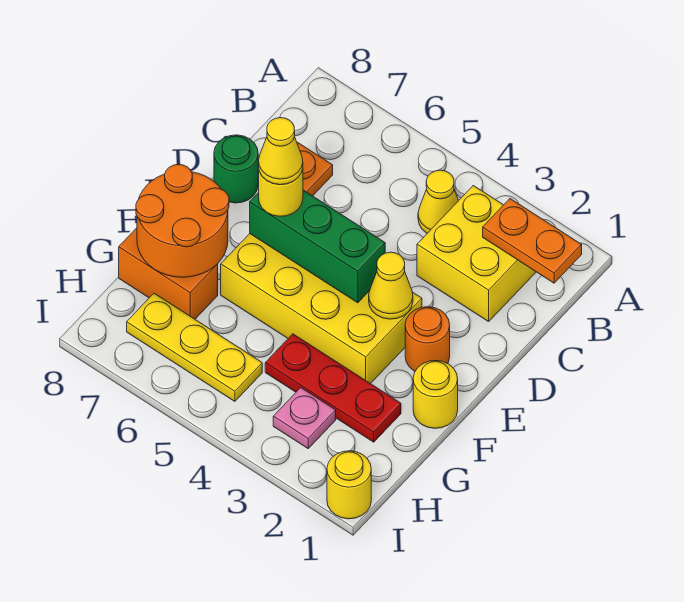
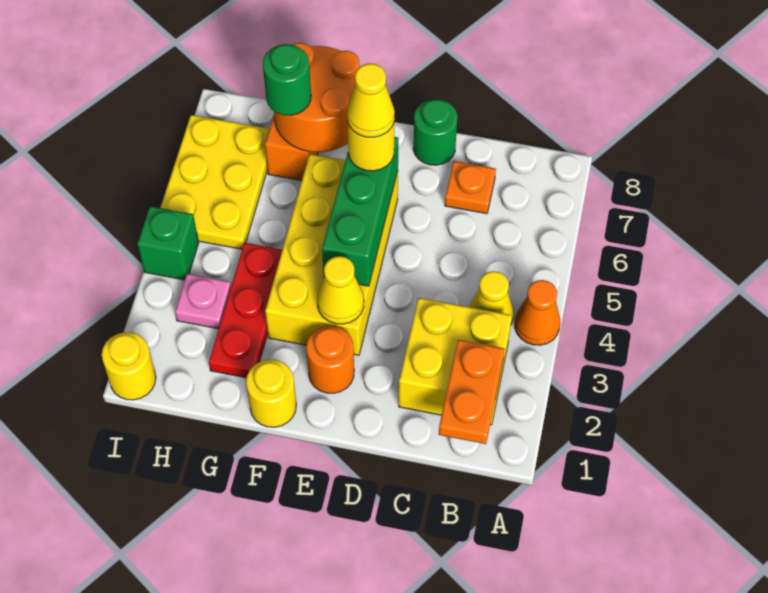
none -> orange 1x1 cone [515,280,560,345]
none -> green 1x1 round brick [263,44,311,115]
yellow 1x3 plate [127,293,262,401] -> yellow 2x3 plate [160,115,269,249]
none -> green 1x1 brick [137,206,199,280]

